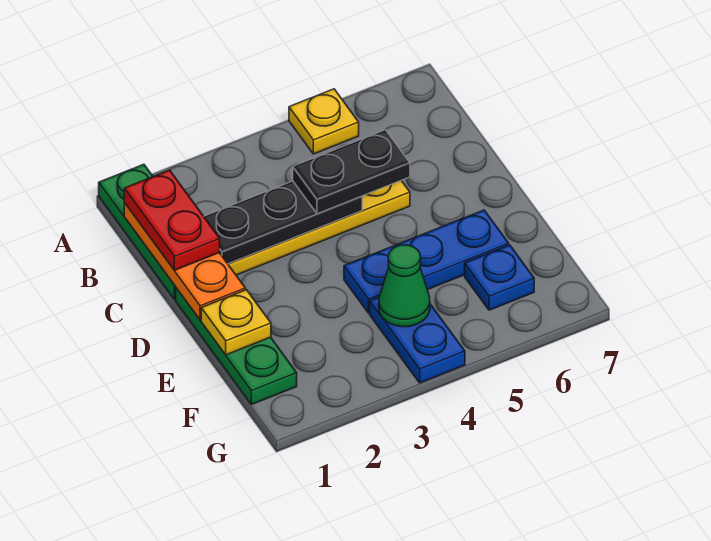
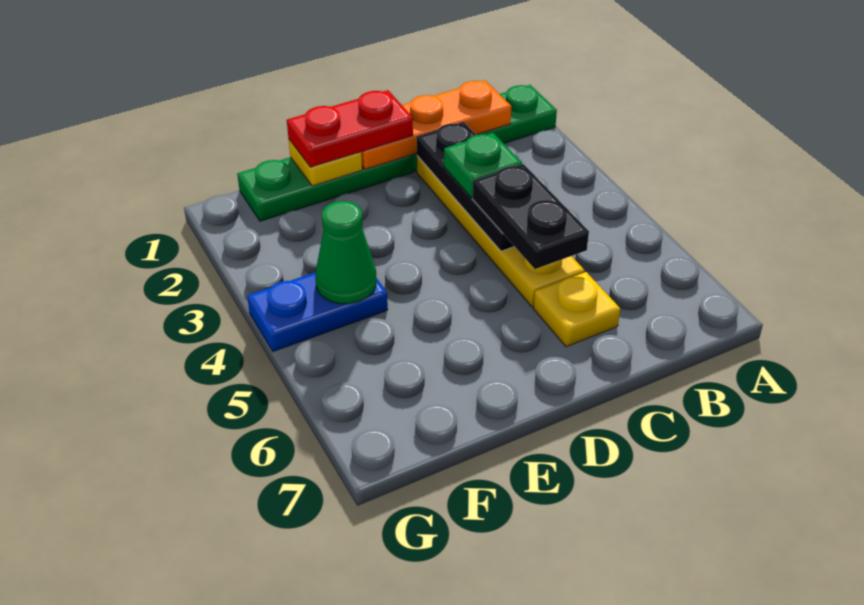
yellow 1x1 plate [289,89,359,154] -> yellow 1x1 plate moved to [533,272,620,347]
red 1x2 plate [124,170,220,270] -> red 1x2 plate moved to [287,90,413,167]
none -> green 1x1 plate [444,133,522,198]
blue 1x3 plate [344,210,509,313] -> none
blue 1x1 plate [465,245,534,310] -> none

